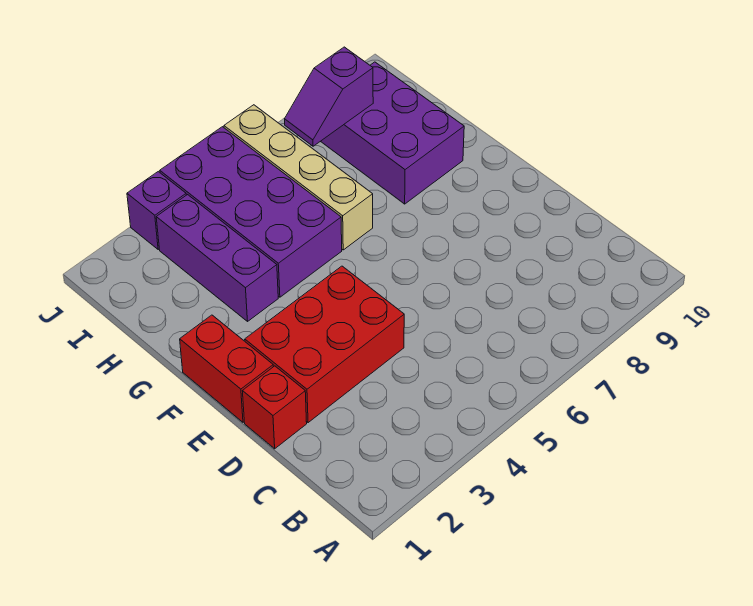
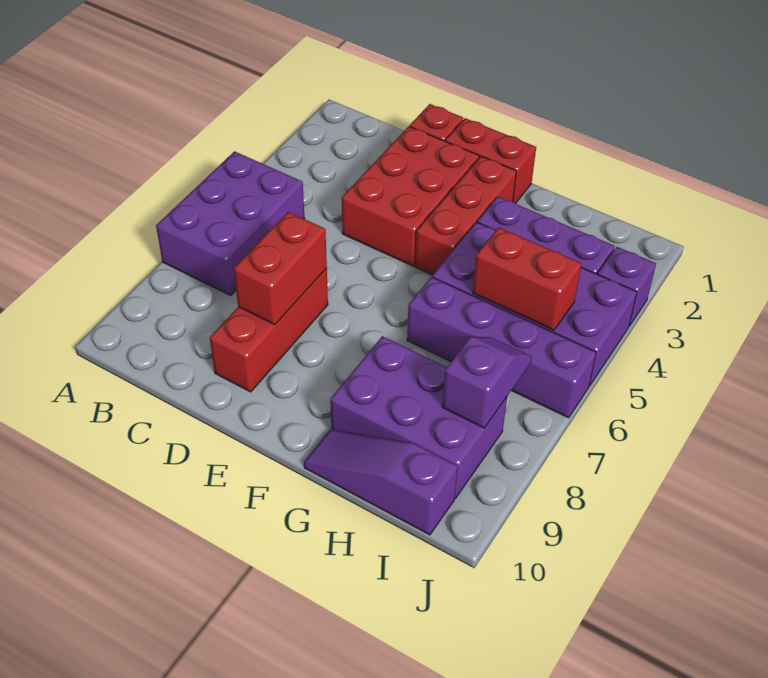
none -> purple 2x3 brick [156,151,305,295]
none -> red 1x3 brick [210,268,328,392]
none -> red 1x2 brick [234,212,327,325]
none -> red 1x3 brick [415,156,516,275]
tan 1x4 brick [224,105,373,250] -> purple 1x4 brick [407,277,596,418]
none -> purple 1x3 slope [304,429,458,535]
none -> red 1x2 brick [473,227,582,330]

